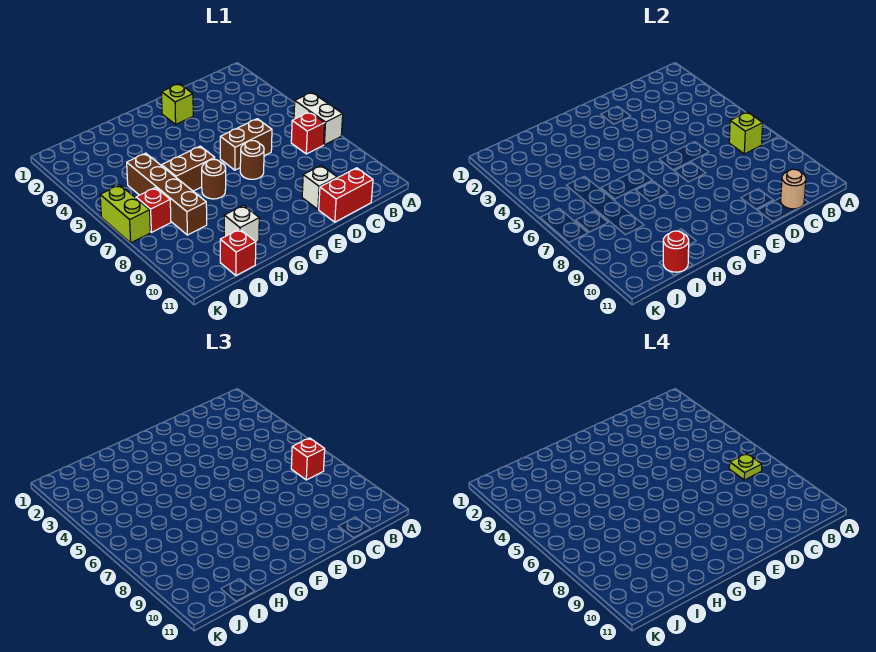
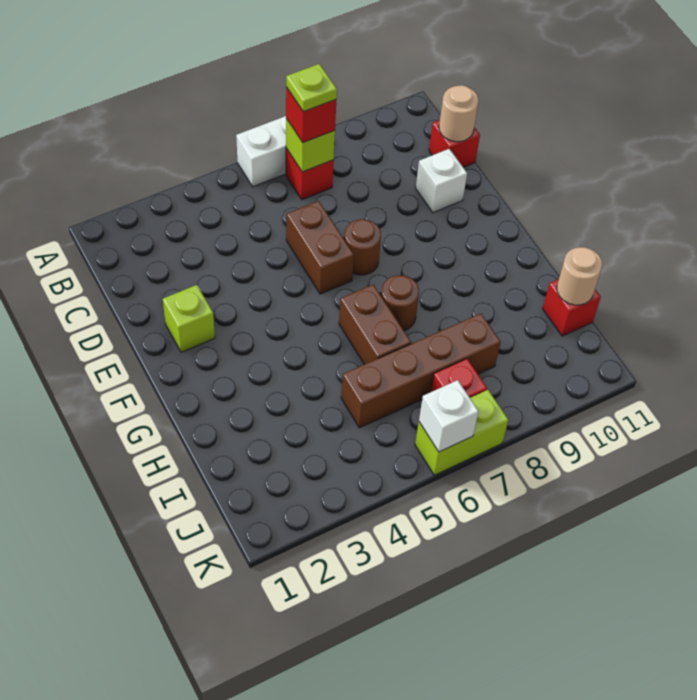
red 1x2 brick [319,168,373,222] -> red 1x1 brick [429,120,480,167]
white 1x1 brick [224,205,259,242] -> white 1x1 brick moved to [419,380,479,452]
red 1x1 round brick [663,231,689,272] -> tan 1x1 round brick [557,247,602,305]

